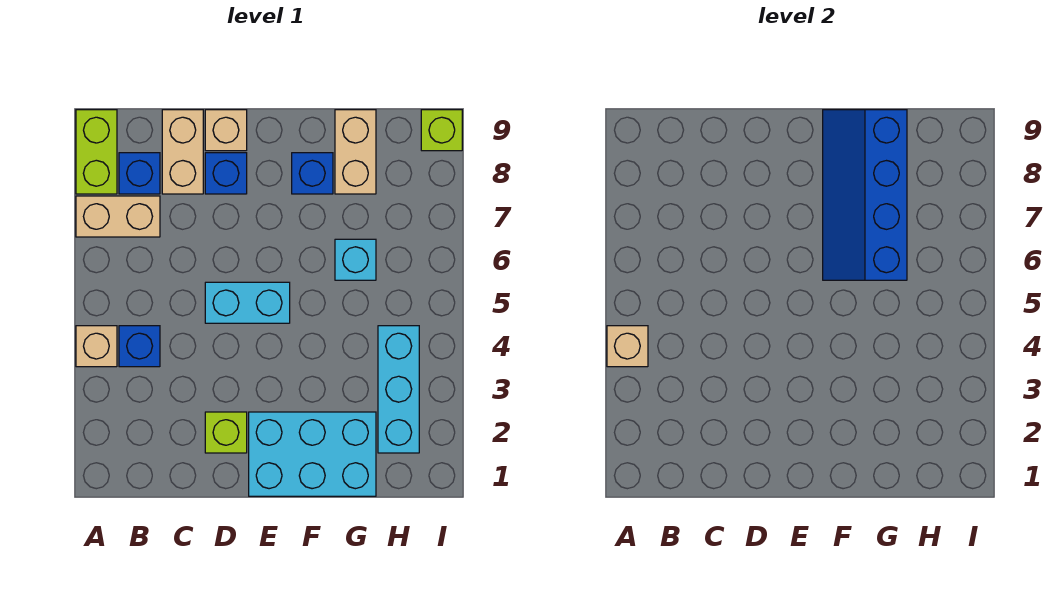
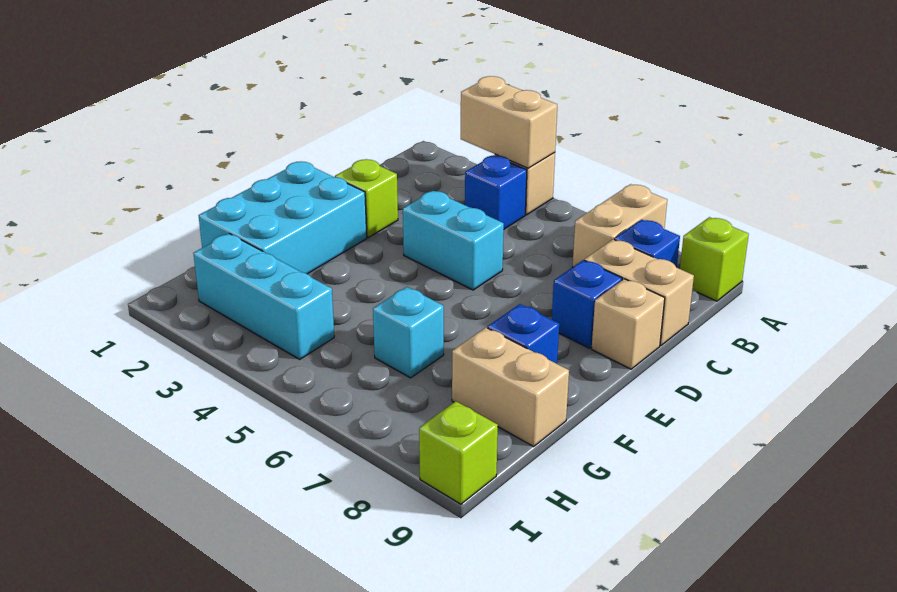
tan 1x1 brick [607,326,648,367] -> tan 1x2 brick [461,76,557,168]
lime 1x2 brick [76,110,117,194] -> lime 1x1 brick [680,217,749,301]
cyan 1x2 brick [205,282,290,323] -> cyan 1x2 brick turned to [403,191,504,290]
blue 2x4 slope [823,110,907,280] -> none

